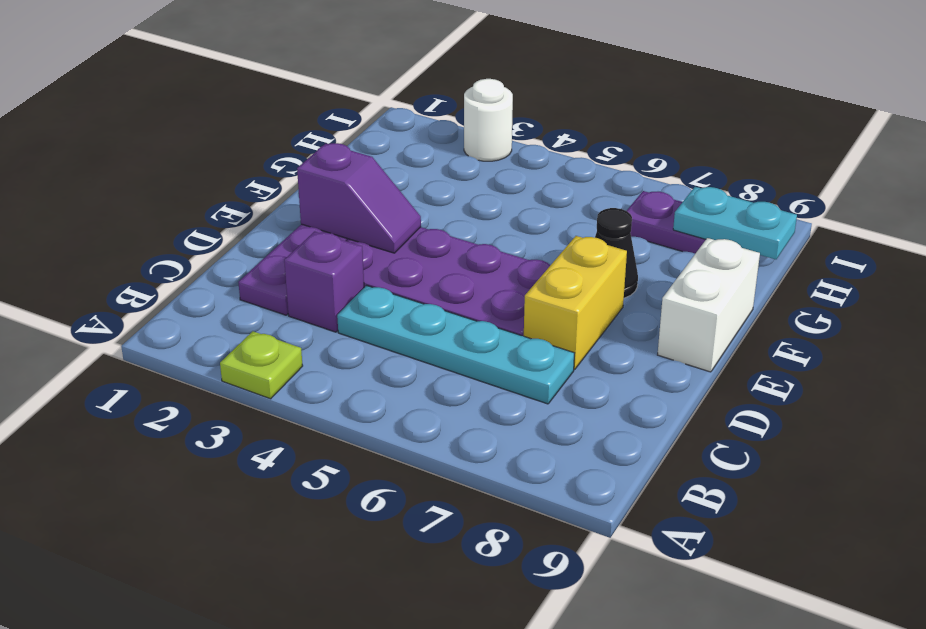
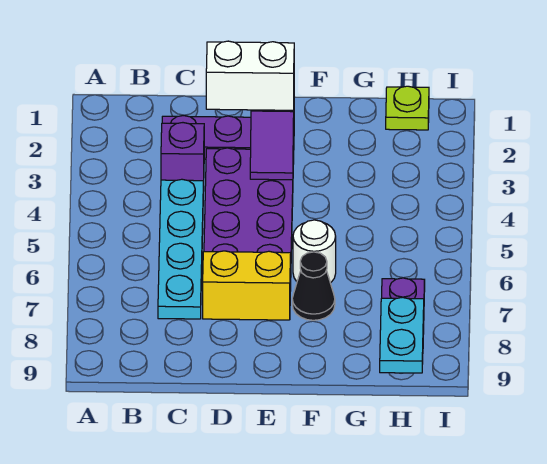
lime 1x1 plate [220,331,303,399] -> lime 1x1 plate moved to [386,86,429,130]
white 1x2 brick [658,238,760,372] -> white 1x2 brick moved to [206,41,294,110]
white 1x1 round brick [464,79,513,161] -> white 1x1 round brick moved to [293,220,336,283]

